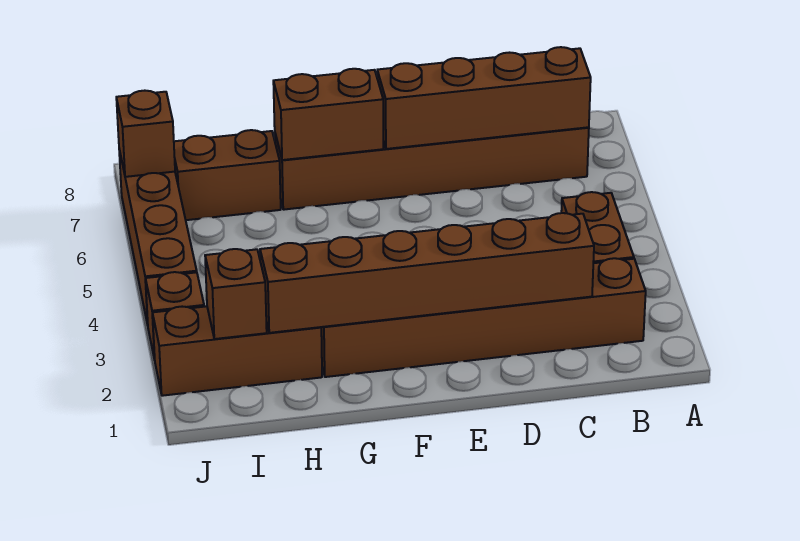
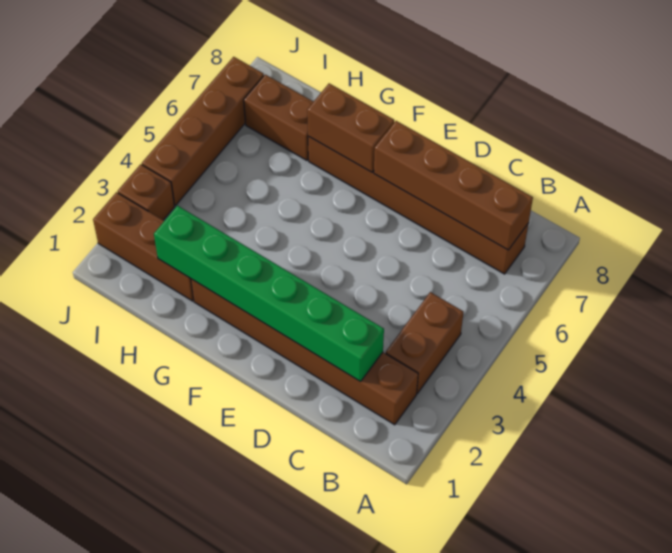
brown 1x6 brick [260,213,594,333] -> green 1x6 brick [154,206,384,381]
brown 1x1 brick [205,249,267,339] -> none
brown 1x1 brick [116,91,175,177] -> none

